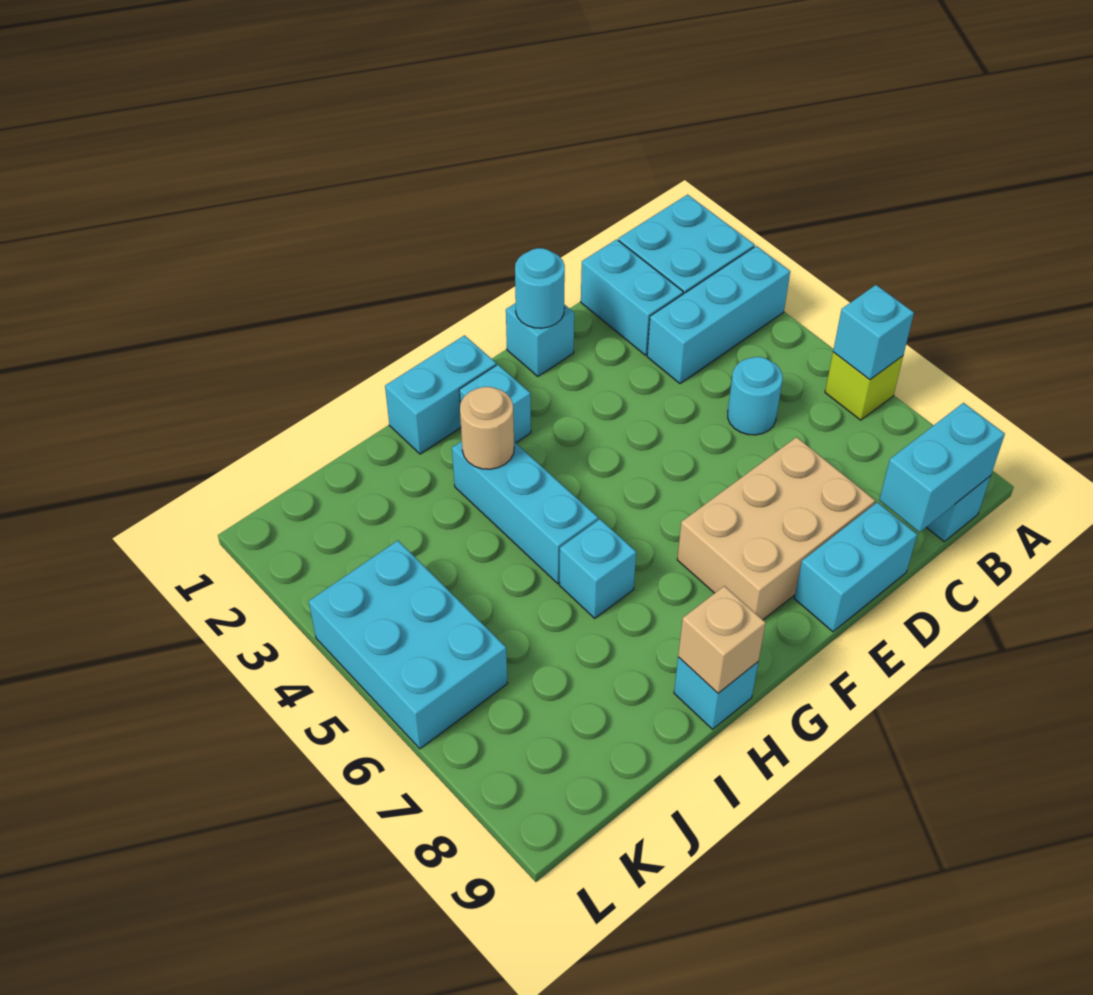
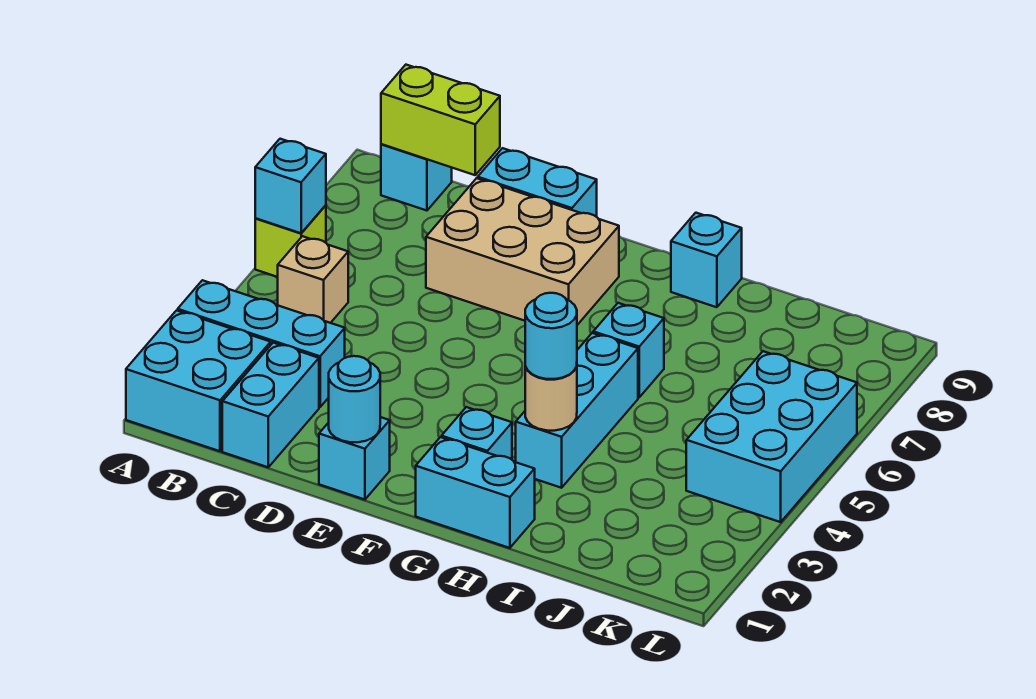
cyan 1x2 brick [879,403,1005,532] -> lime 1x2 brick [381,65,500,175]
cyan 1x1 round brick [728,357,783,435] -> cyan 1x1 round brick moved to [525,293,577,379]
tan 1x1 brick [678,586,766,693] -> tan 1x1 brick moved to [278,236,348,323]

